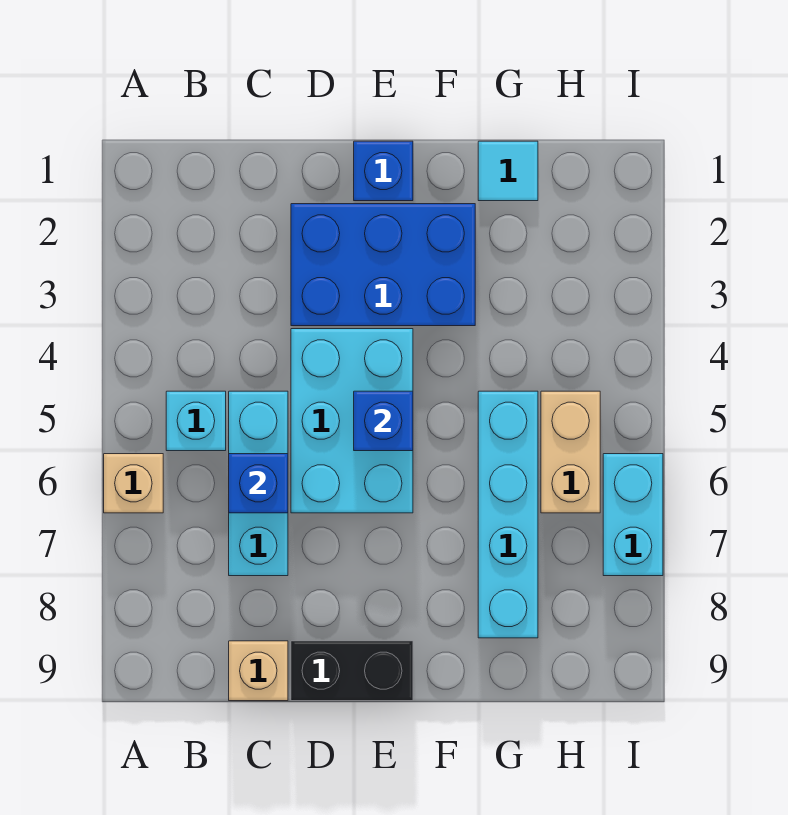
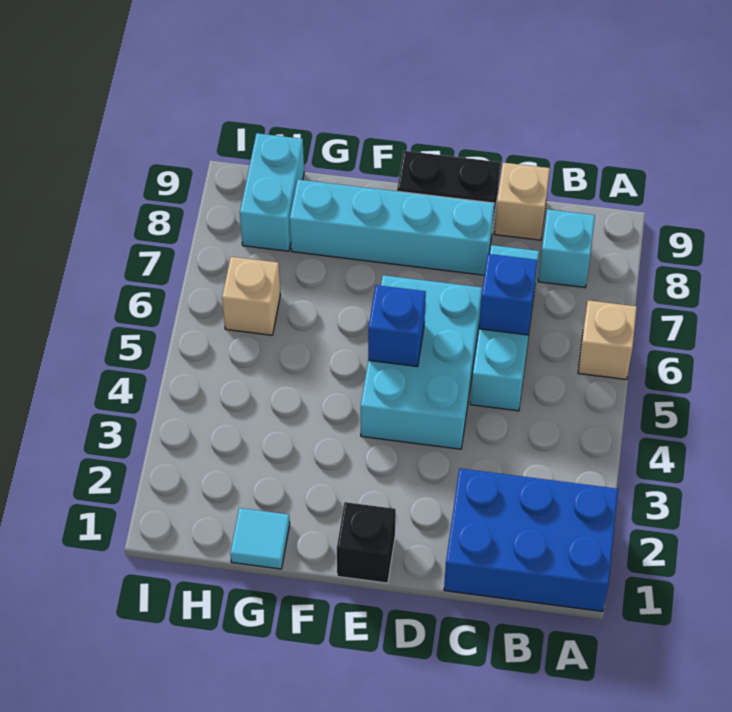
cyan 1x1 brick [166,391,226,451] -> cyan 1x1 brick moved to [538,209,595,287]
blue 2x3 brick [291,204,475,326] -> blue 2x3 brick moved to [444,468,618,612]
blue 1x1 brick [354,141,413,201] -> black 1x1 brick [337,502,396,583]
cyan 1x4 brick [478,391,538,638] -> cyan 1x4 brick turned to [290,180,494,275]
tan 1x2 brick [541,391,600,513] -> tan 1x1 brick [222,257,280,335]
cyan 1x2 brick [603,454,663,576] -> cyan 1x2 brick moved to [240,133,304,251]

